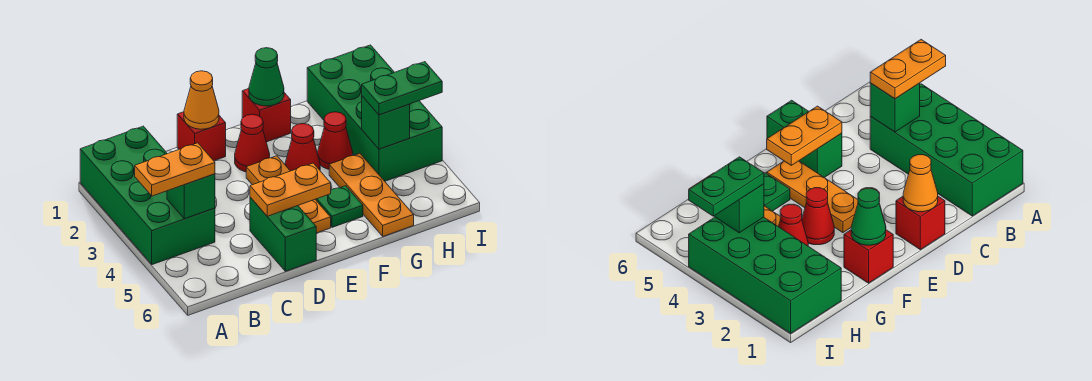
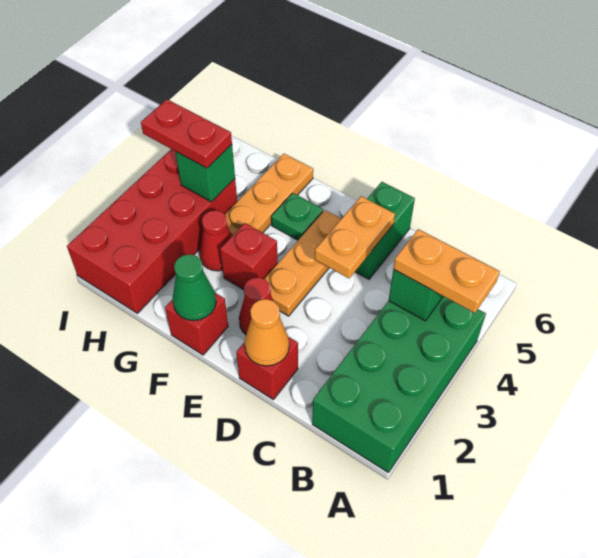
orange 1x2 plate [250,163,331,216] -> orange 1x2 plate turned to [315,196,395,278]
red 1x1 cone [285,124,320,171] -> red 1x1 brick [220,223,278,290]
green 2x4 brick [307,45,442,181] -> red 2x4 brick [67,149,237,313]
green 1x2 plate [362,62,442,115] -> red 1x2 plate [141,99,232,168]

